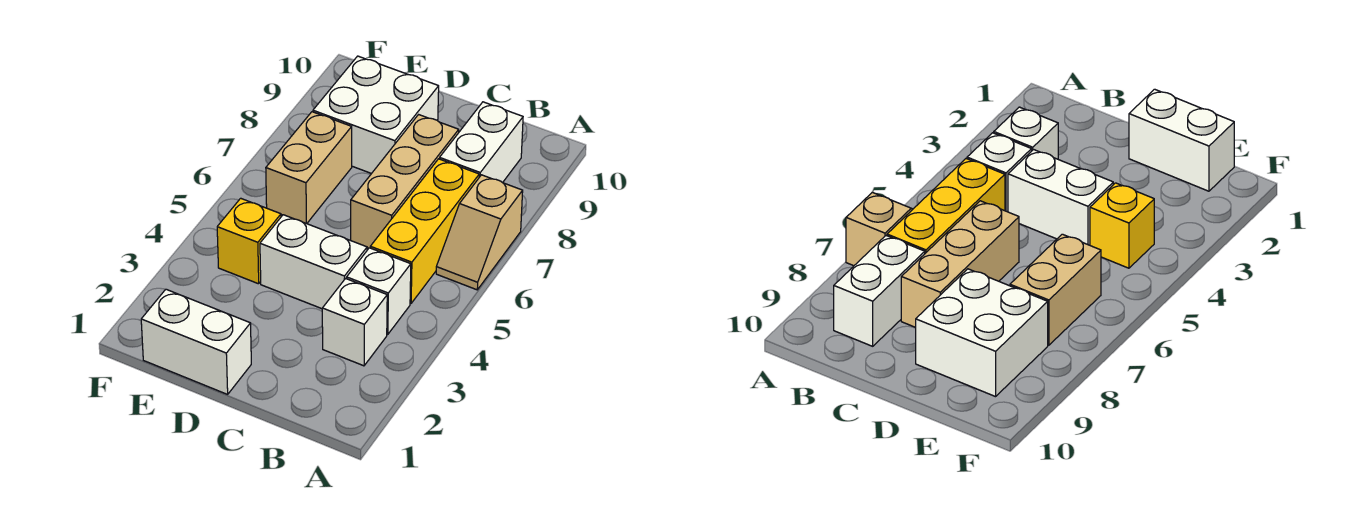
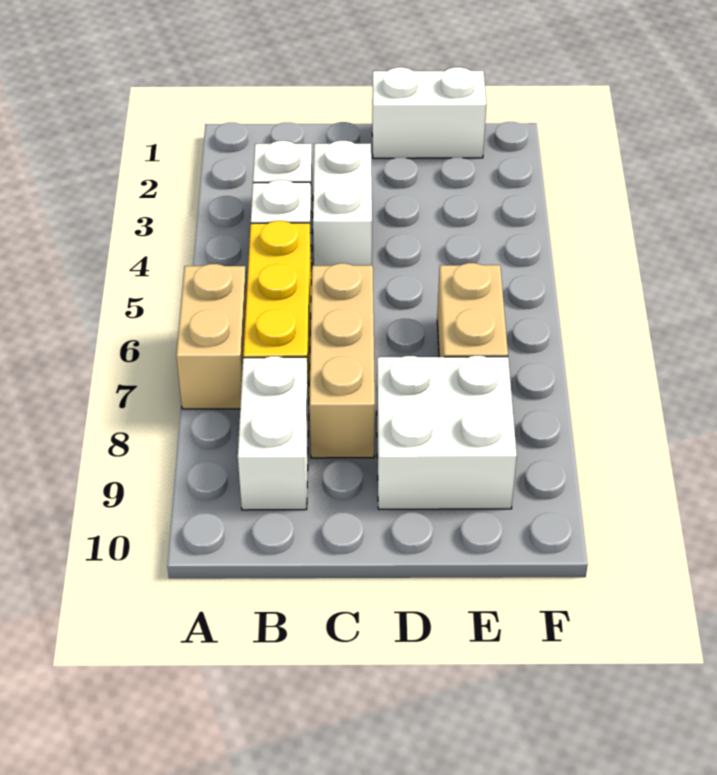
tan 1x2 slope [436,175,523,290] -> tan 1x2 brick [176,264,247,409]
white 1x2 brick [260,215,367,309] -> white 1x2 brick turned to [313,141,372,266]
yellow 1x1 brick [217,198,281,284] -> none

